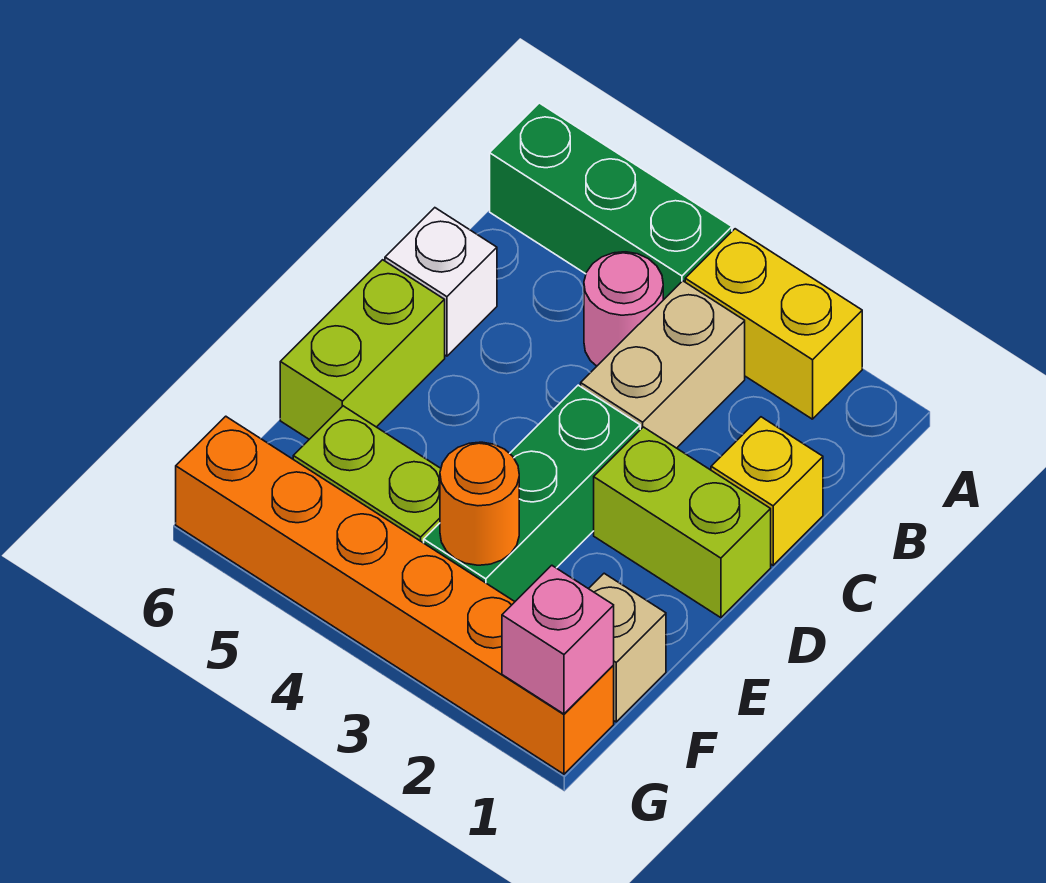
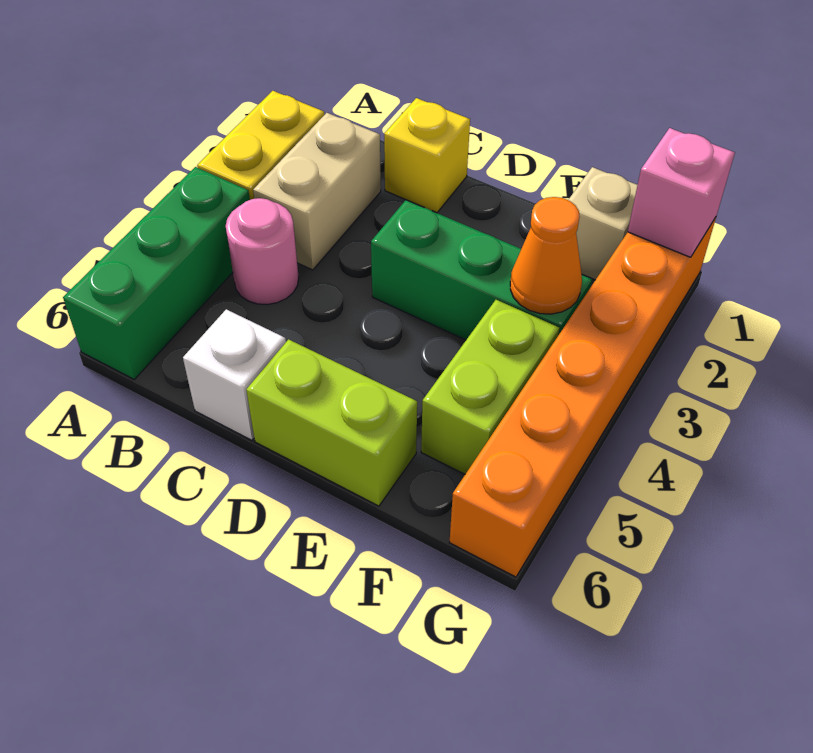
tan 1x2 brick [581,281,745,448] -> tan 1x2 brick turned to [253,113,381,270]
lime 1x2 brick [594,427,771,618] -> none
orange 1x1 round brick [440,442,519,565] -> orange 1x1 cone [510,197,582,314]

